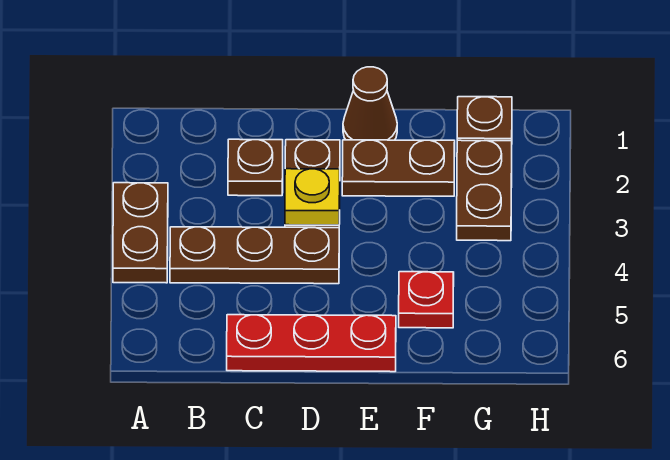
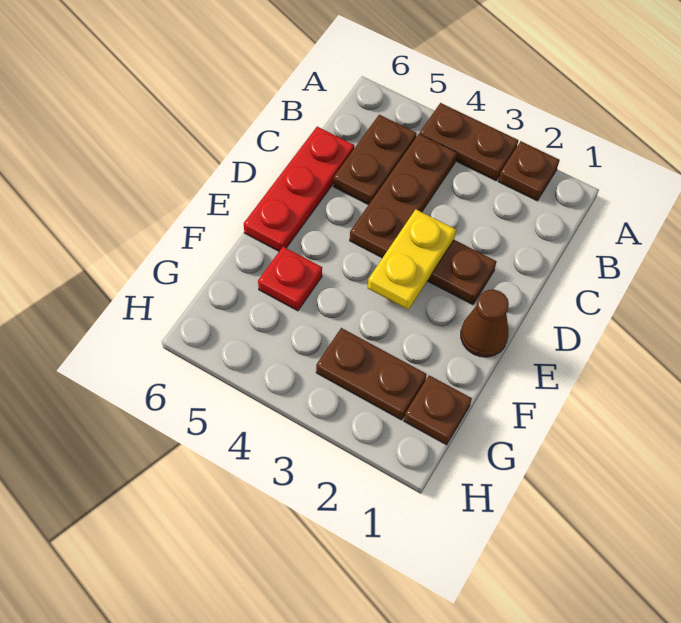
brown 1x1 plate [228,139,283,196] -> brown 1x1 plate moved to [498,141,560,201]
yellow 1x1 plate [285,169,340,225] -> yellow 1x2 plate [368,209,456,309]
brown 1x2 plate [342,140,455,196] -> brown 1x2 plate moved to [333,115,417,205]

